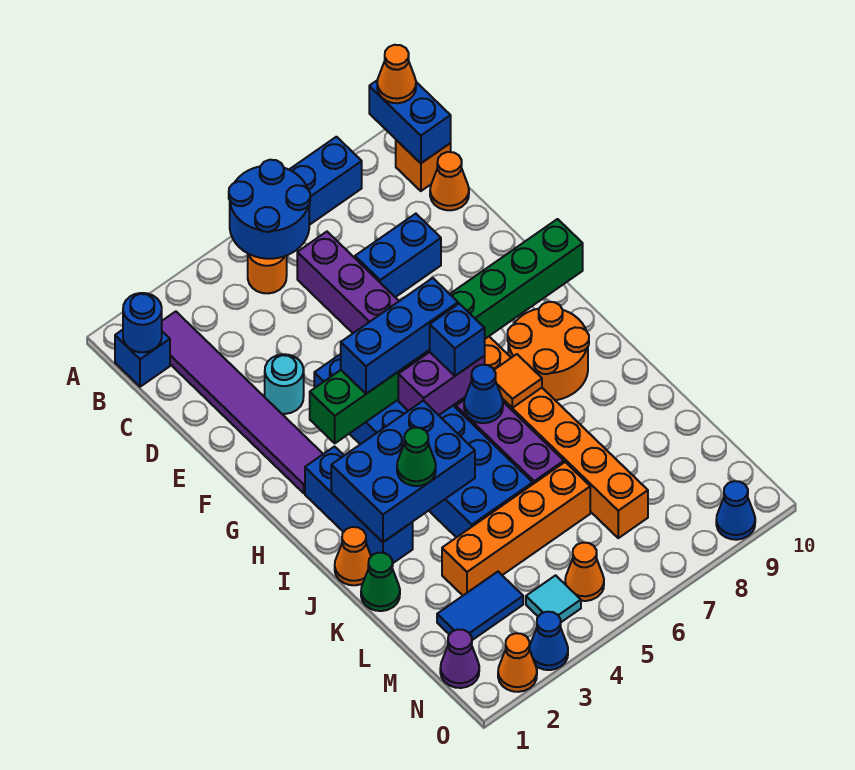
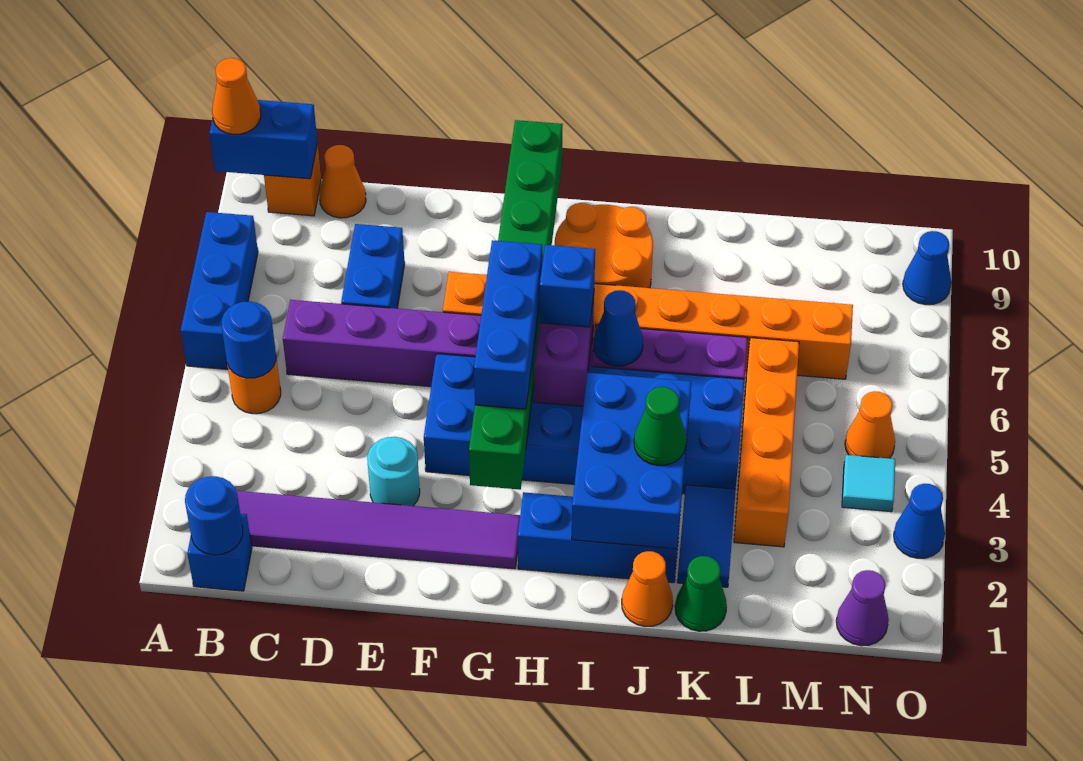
blue 2x2 round brick [229,160,310,259] -> blue 1x1 round brick [222,301,276,378]
orange 1x1 tile [494,354,542,408] -> none
blue 1x2 tile [437,572,523,640] -> blue 1x2 tile moved to [677,485,736,587]
orange 1x1 cone [498,633,537,692] -> none

